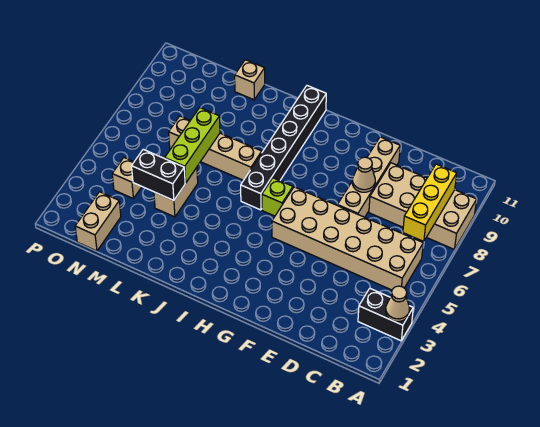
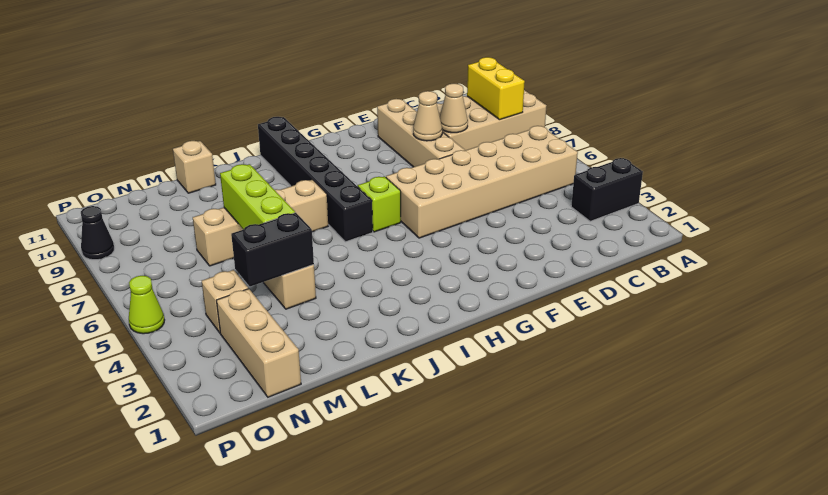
tan 1x1 cone [386,286,410,322] -> tan 1x1 cone moved to [440,84,468,133]
yellow 1x3 brick [403,164,457,242] -> yellow 1x2 brick [467,57,525,120]
tan 1x2 brick [75,192,121,251] -> tan 1x3 brick [216,289,301,397]
none -> lime 1x1 cone [129,276,164,334]
none -> black 1x1 cone [81,206,114,260]

